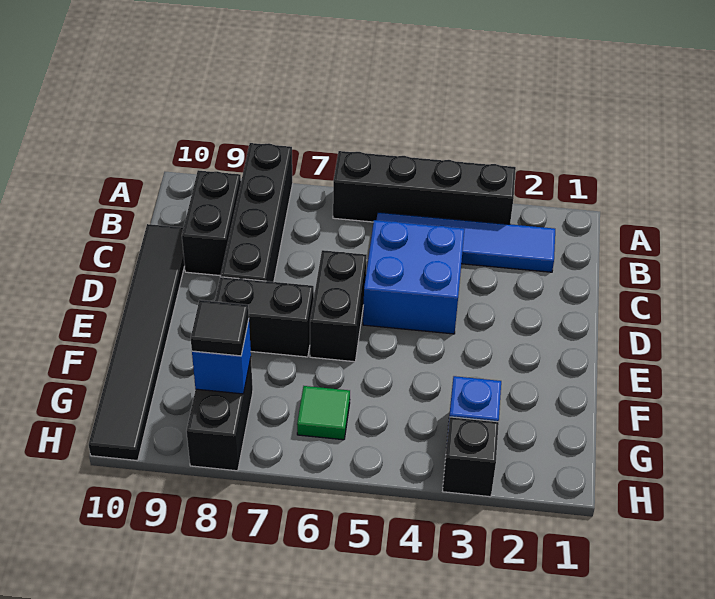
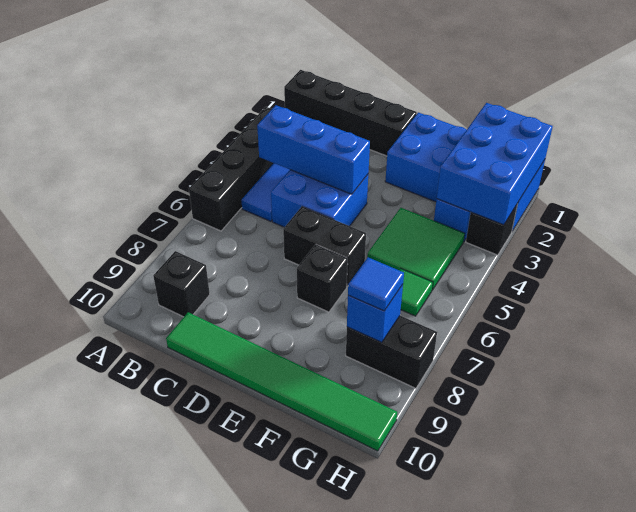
black 1x4 brick [221,143,293,282] -> black 1x4 brick moved to [284,70,417,156]
none -> blue 1x3 brick [257,105,370,194]
black 1x2 brick [182,170,241,276] -> black 1x1 brick [153,251,210,317]
black 1x6 tile [89,224,185,461] -> green 1x6 tile [166,312,397,451]
none -> blue 2x4 brick [385,112,545,231]
black 1x2 brick [215,277,314,357] -> black 1x1 brick [297,244,348,312]
none -> green 2x2 tile [367,208,465,290]
none -> blue 2x3 brick [437,103,553,225]
black 1x1 tile [191,300,249,356] -> blue 1x1 tile [348,257,404,311]

